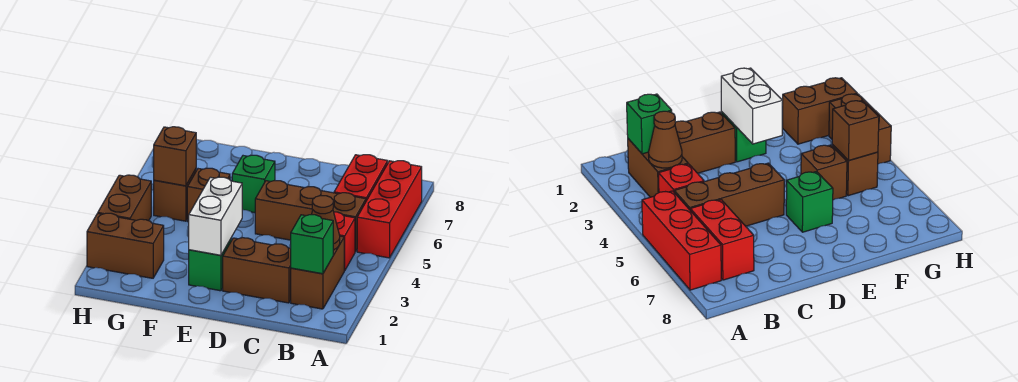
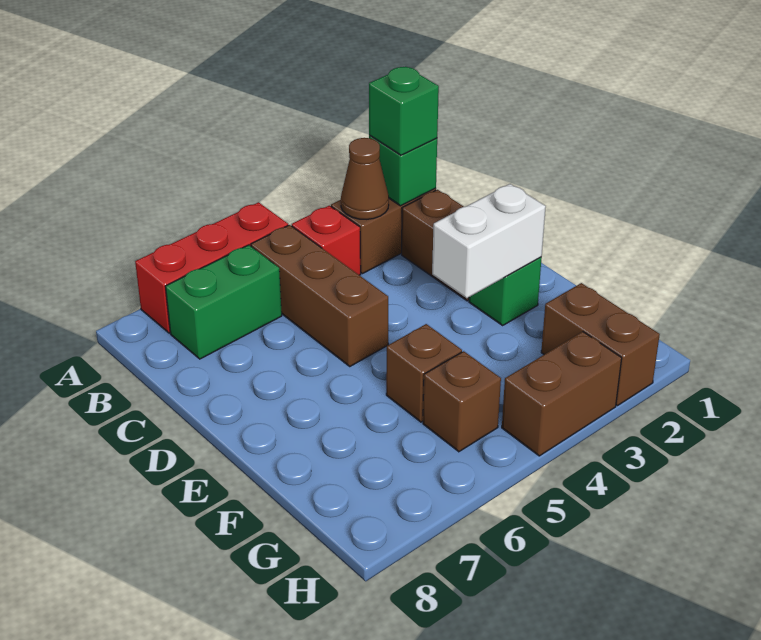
red 1x2 brick [334,155,388,201] -> green 1x2 brick [165,245,282,359]
green 1x1 brick [232,155,275,213] -> green 1x1 brick moved to [369,67,439,155]
brown 1x1 brick [154,127,196,186] -> none

